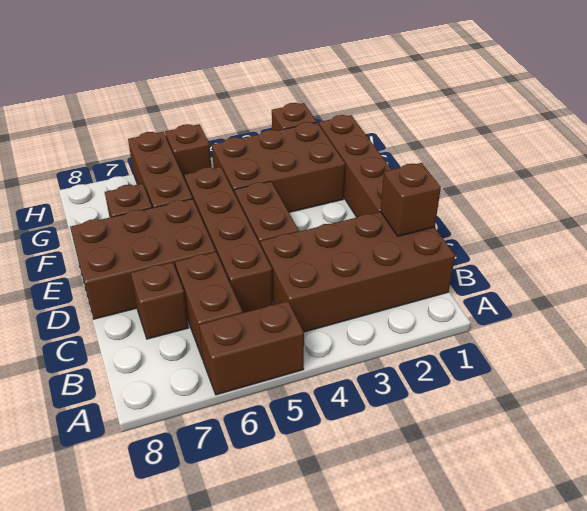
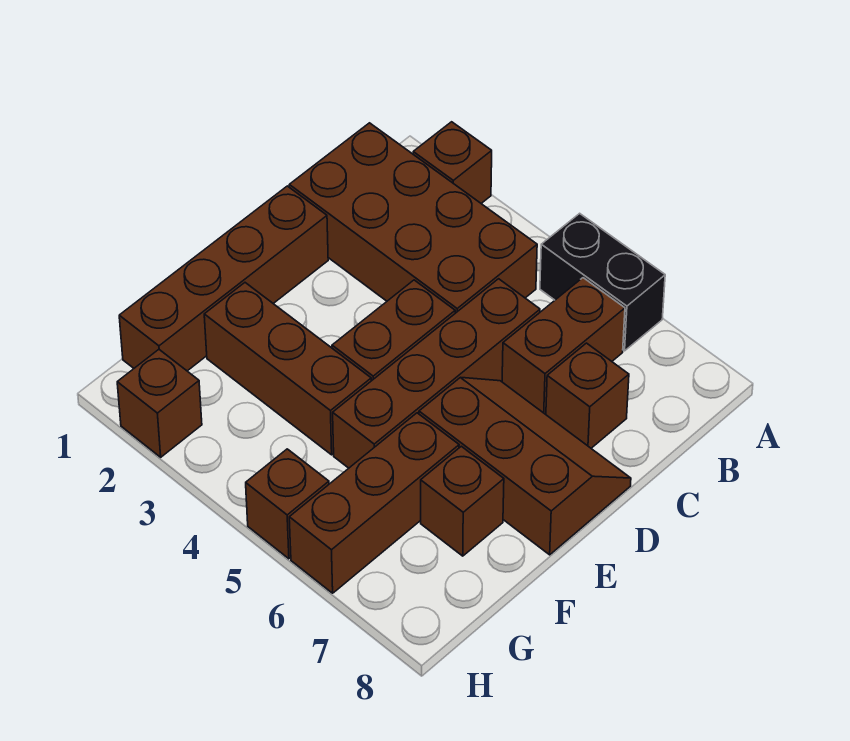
brown 1x2 brick [199,301,304,395] -> black 1x2 brick [540,213,665,351]
brown 1x1 brick [380,163,441,236] -> brown 1x1 brick moved to [413,122,492,203]
brown 2x3 brick [70,199,216,319] -> brown 2x3 slope [419,378,631,555]
brown 2x3 brick [212,122,345,212] -> brown 1x3 brick [204,283,371,455]

